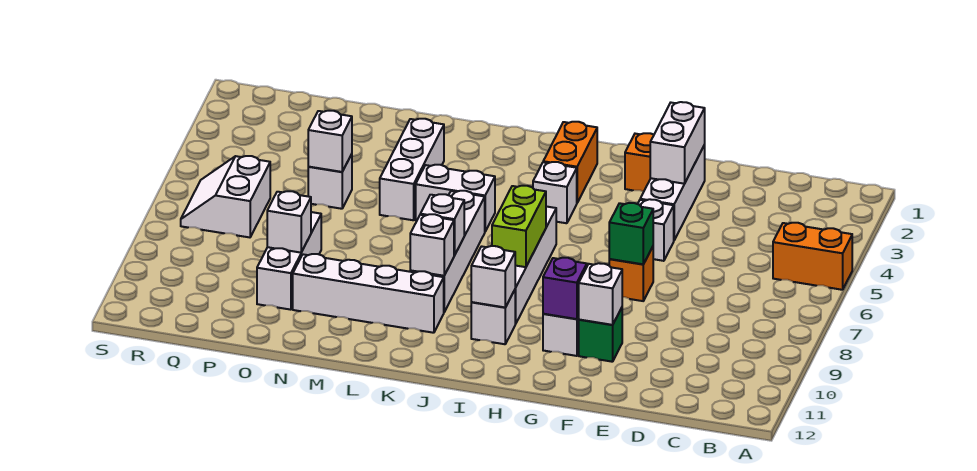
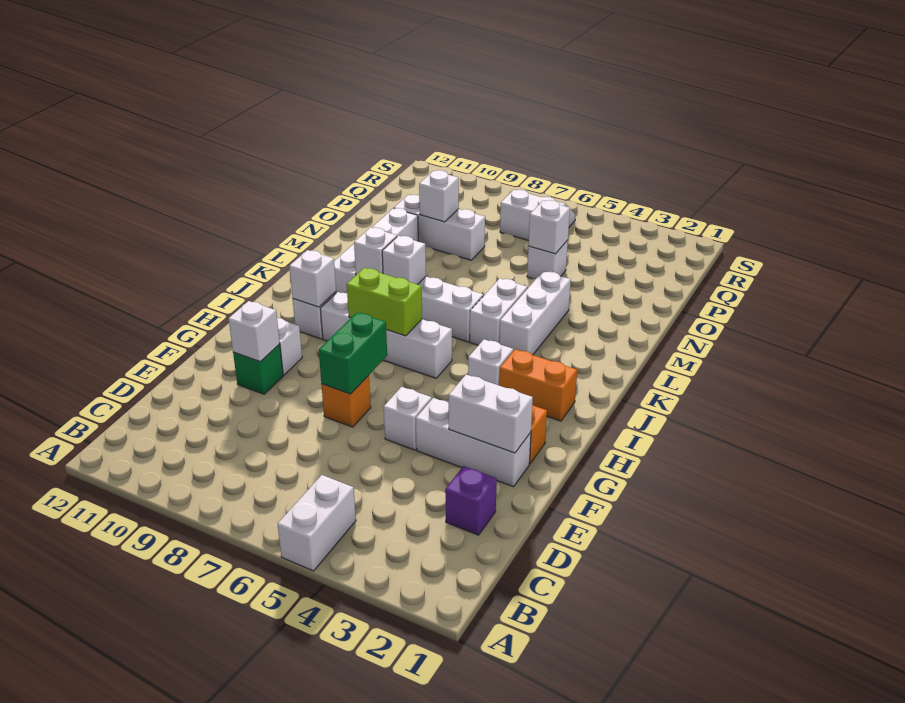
orange 1x2 brick [773,223,852,290] -> white 1x2 brick [278,475,356,571]
green 1x1 brick [609,203,653,264] -> green 1x2 brick [319,312,387,394]
purple 1x1 brick [543,258,587,319] -> purple 1x1 brick moved to [445,466,497,535]
white 1x3 brick [380,119,444,220] -> white 1x3 brick turned to [499,271,571,355]

